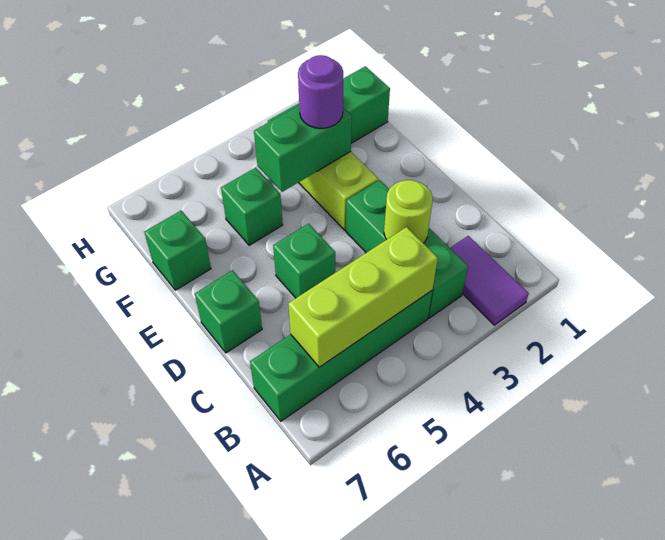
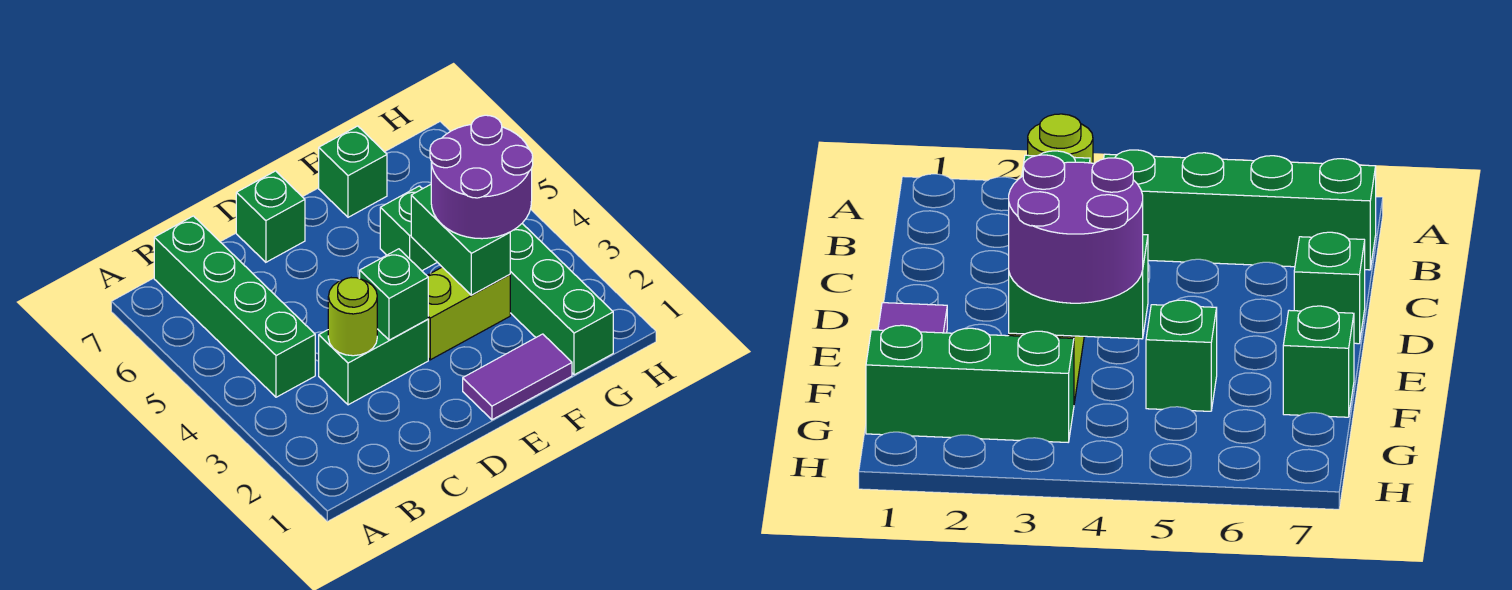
purple 1x2 tile [450,236,529,325] -> purple 1x2 tile moved to [463,334,572,420]
green 1x3 brick [346,180,468,318] -> green 1x2 brick [319,319,428,405]
lime 1x3 brick [288,227,438,367] -> none
green 1x1 brick [273,224,335,298] -> green 1x1 brick moved to [360,249,428,340]
purple 1x1 round brick [298,55,343,129] -> purple 2x2 round brick [430,115,533,239]

